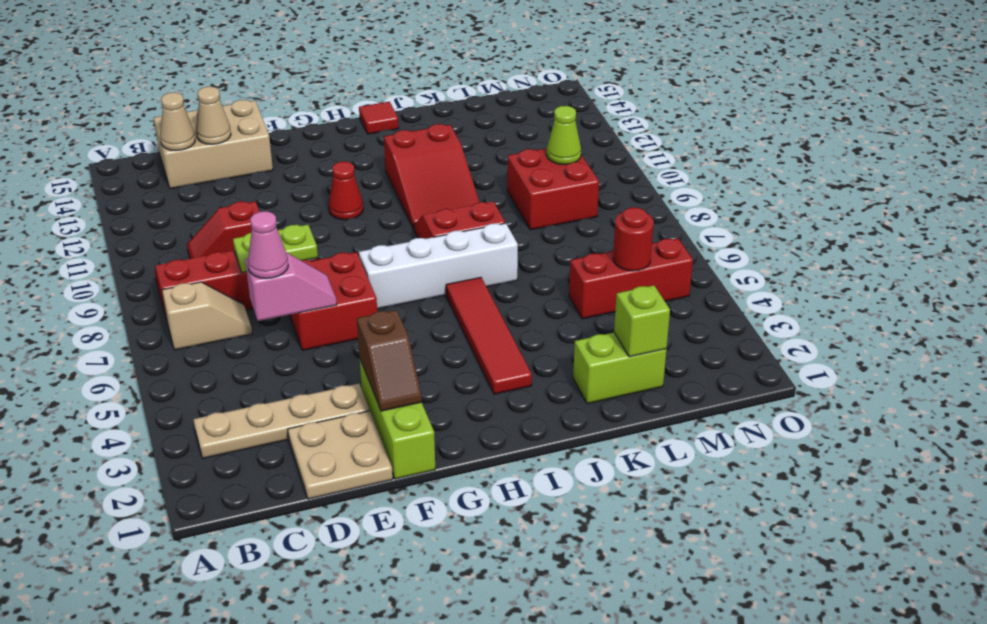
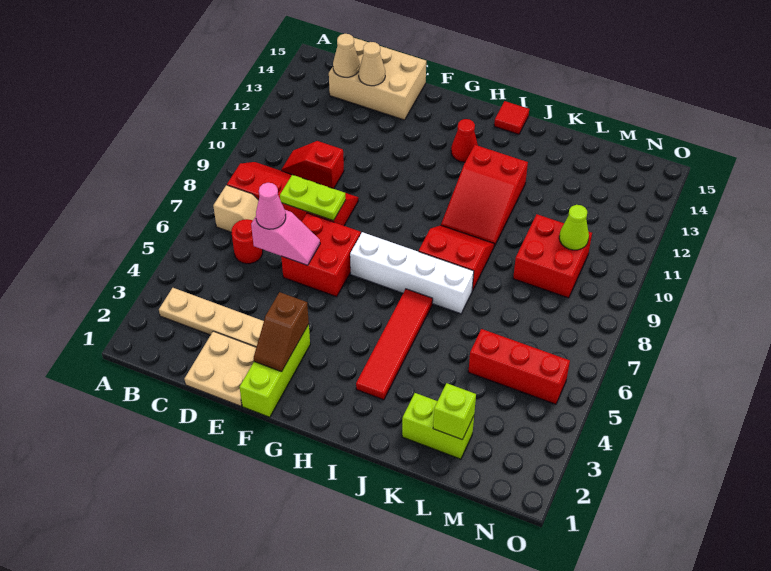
red 1x1 cone [329,161,363,220] -> red 1x1 cone moved to [451,119,478,162]
red 1x1 round brick [613,207,654,271] -> red 1x1 round brick moved to [232,219,263,264]

